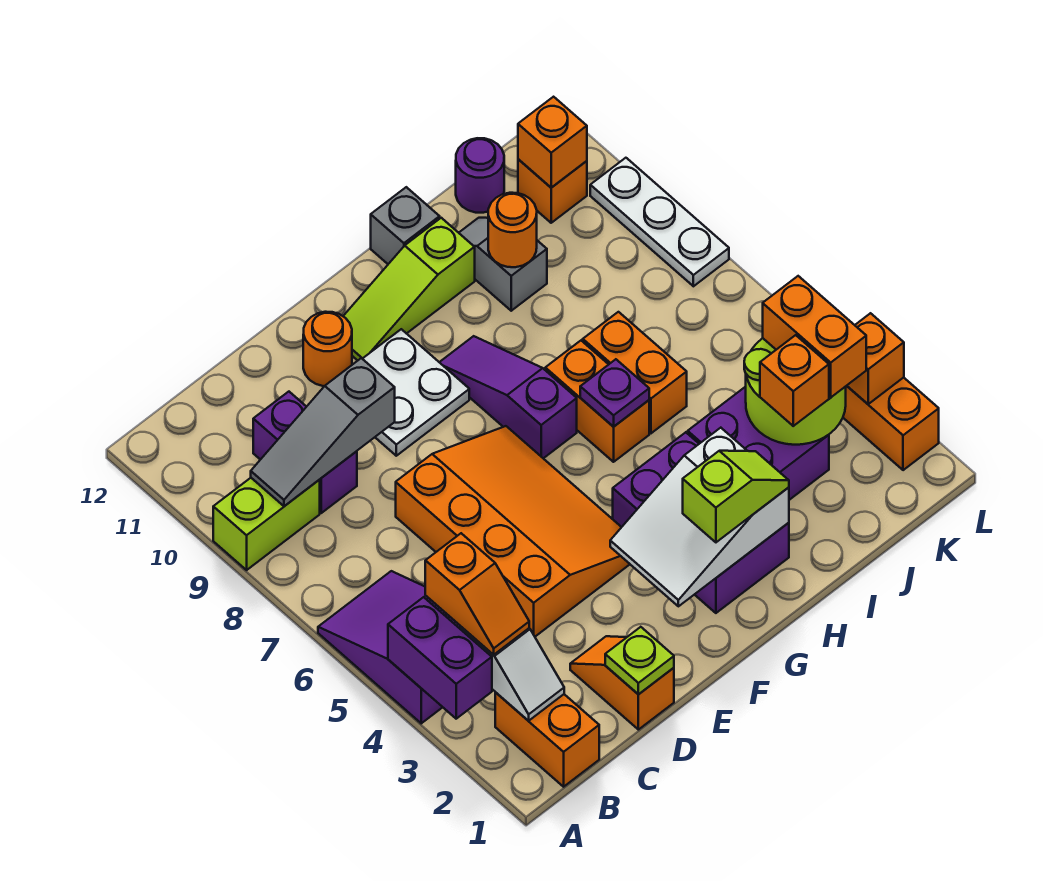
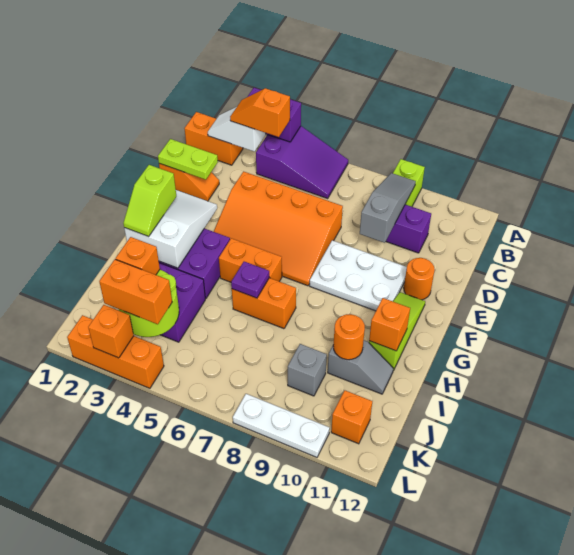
lime 1x1 plate [605,627,674,694] -> lime 1x2 plate [158,139,218,180]
white 2x2 plate [363,329,469,456] -> white 2x3 plate [310,240,407,311]
purple 1x3 slope [439,336,577,458] -> none
grey 1x1 brick [371,187,440,264] -> grey 1x1 brick moved to [288,344,327,396]
orange 1x2 brick [583,312,687,433] -> orange 1x2 brick moved to [219,238,282,282]
purple 1x1 round brick [456,138,504,213] -> none
orange 1x1 brick [518,97,587,188] -> orange 1x1 brick moved to [369,298,410,351]

